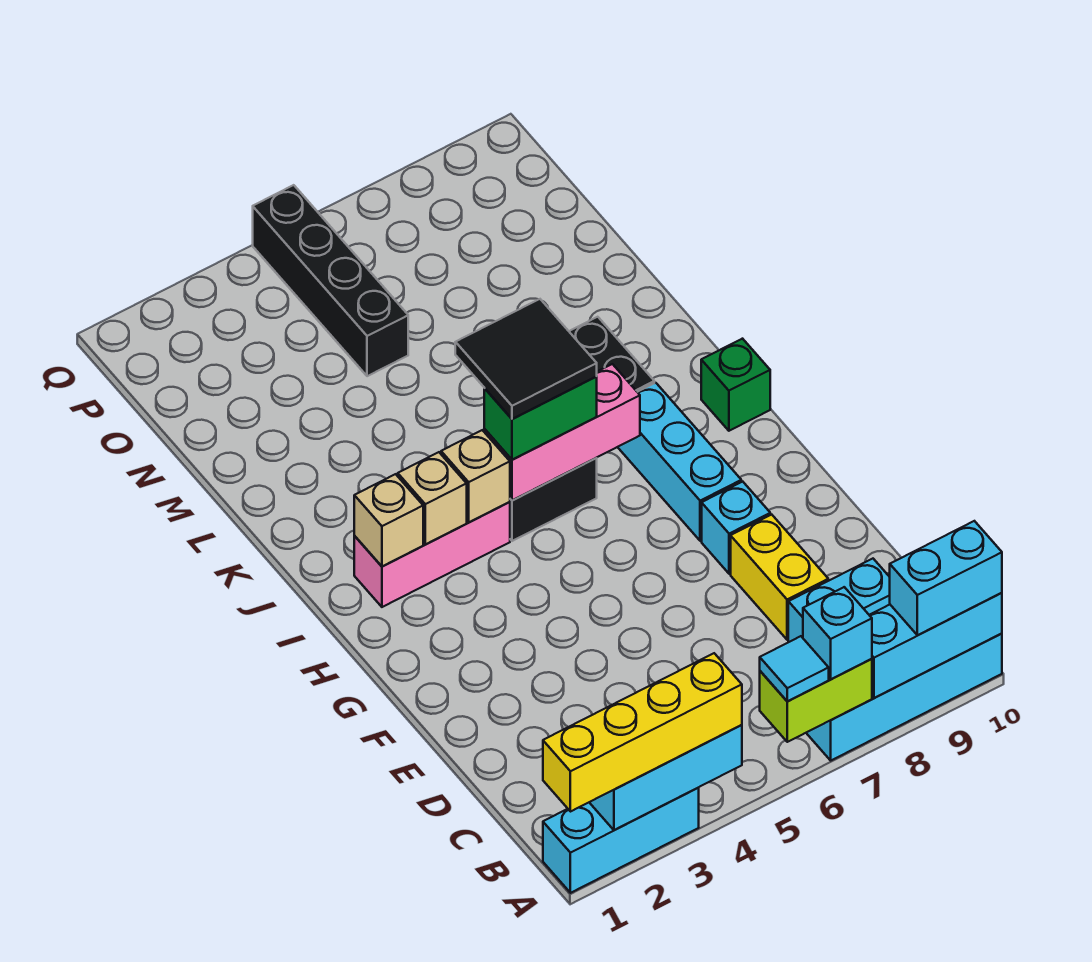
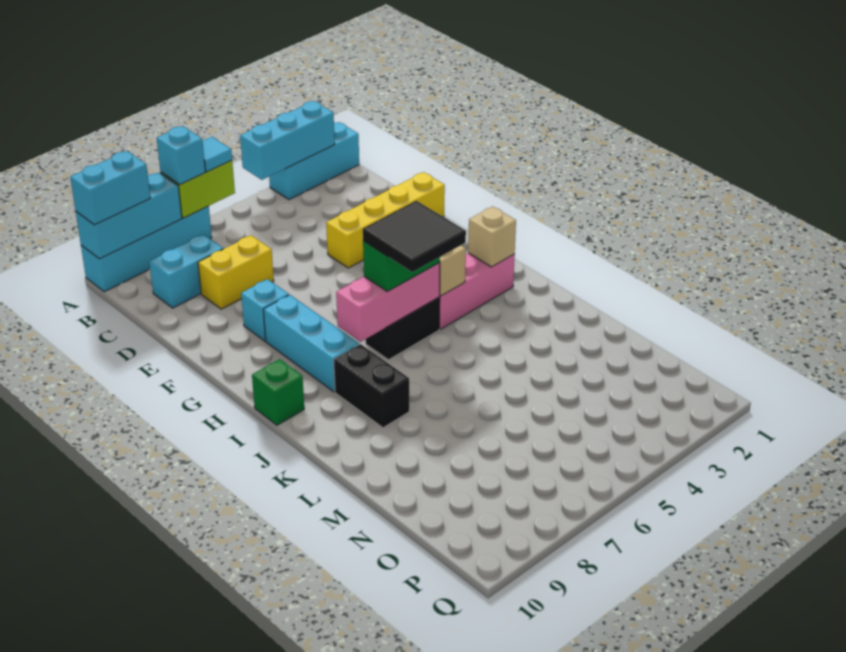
yellow 1x4 brick [543,653,742,812] -> yellow 1x4 brick moved to [326,172,445,268]
yellow 1x2 brick [731,515,828,640] -> yellow 1x2 brick turned to [198,235,274,309]
tan 1x1 brick [398,452,467,544] -> none
black 1x4 brick [253,185,408,376] -> none

